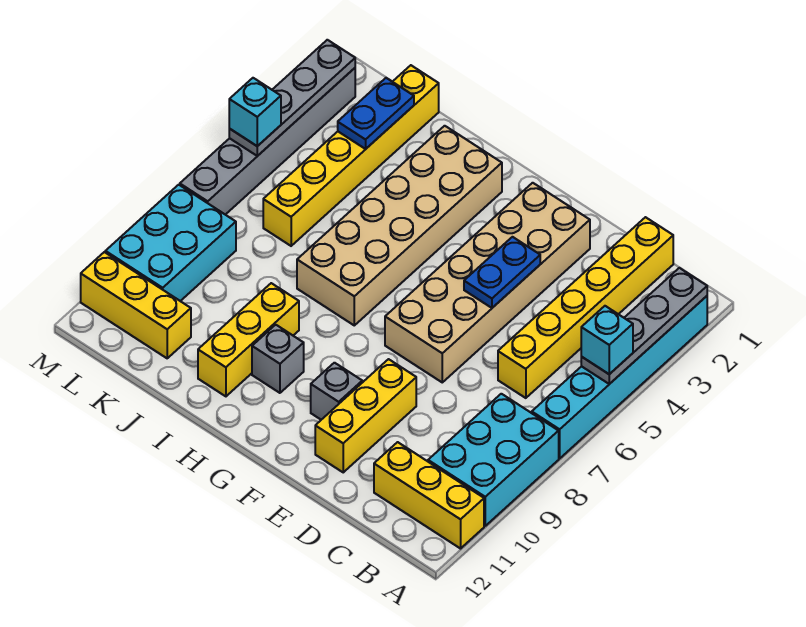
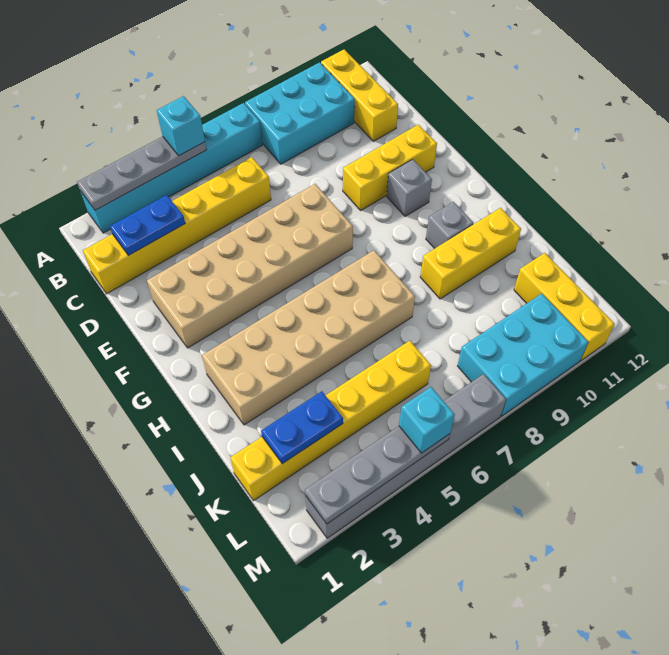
blue 1x2 plate [464,237,540,308] -> blue 1x2 plate moved to [110,195,185,256]

